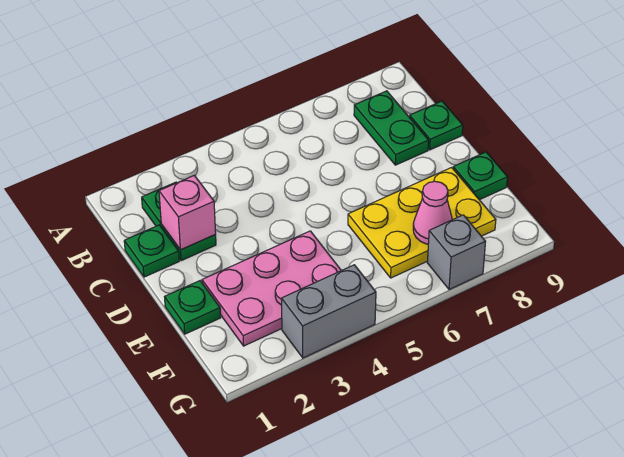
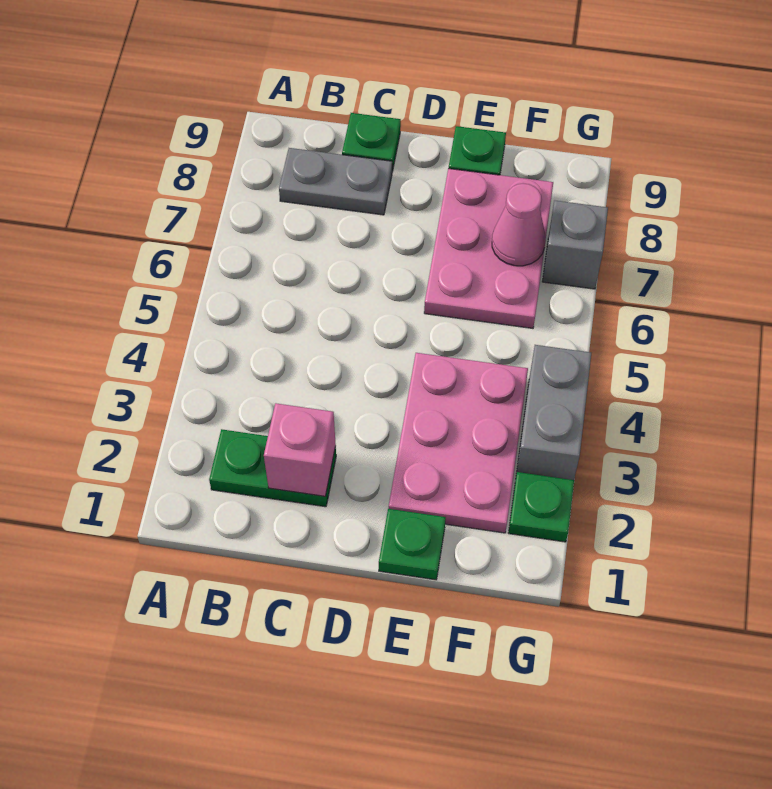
green 1x2 plate [354,91,429,165] -> grey 1x2 plate [279,148,392,215]
green 1x1 plate [124,225,179,277] -> green 1x1 plate moved to [508,472,574,542]
yellow 2x3 plate [348,167,496,278] -> pink 2x3 plate [424,169,553,328]

